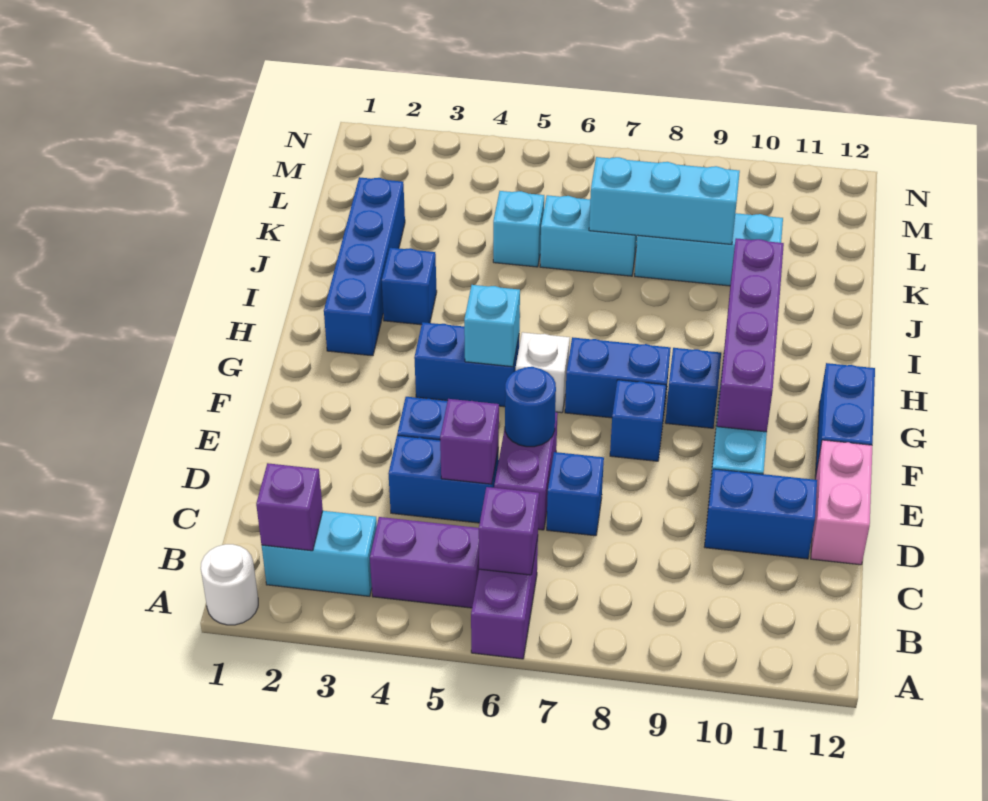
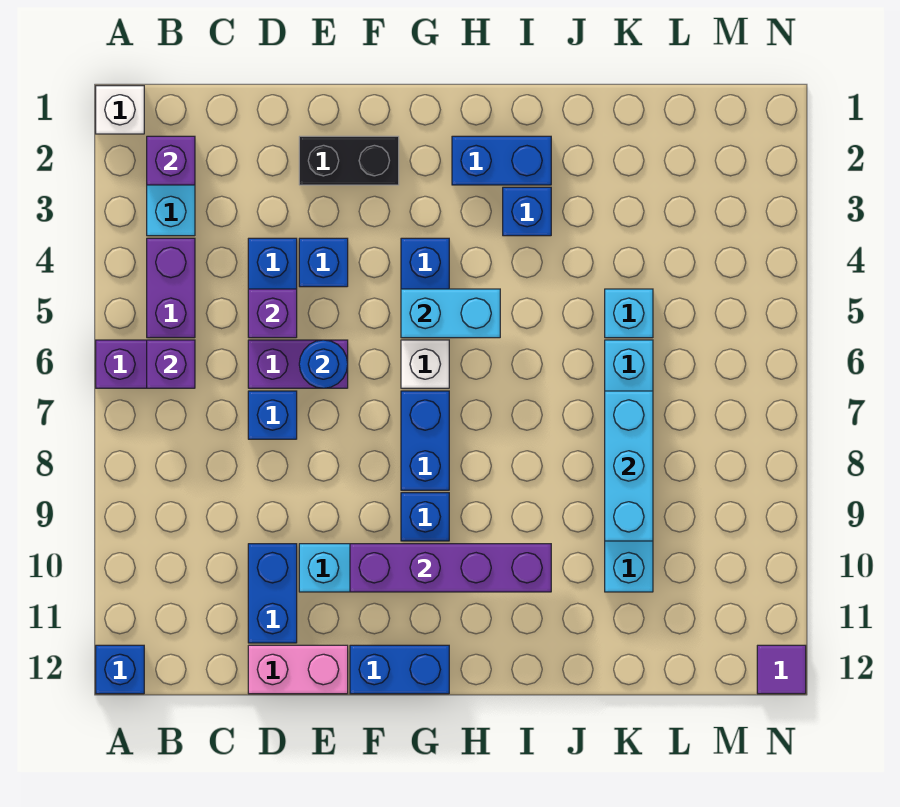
white 1x1 round brick [201,544,258,625] -> white 1x1 brick [96,86,144,134]
none -> black 1x2 brick [299,136,399,185]
blue 1x1 brick [610,380,666,461] -> blue 1x1 brick moved to [96,645,144,694]
cyan 1x1 brick [464,285,520,367] -> cyan 1x2 brick [401,289,500,338]
blue 1x4 brick [324,177,405,356] -> blue 1x2 brick [452,136,551,185]
none -> purple 1x1 tile [757,645,806,694]

